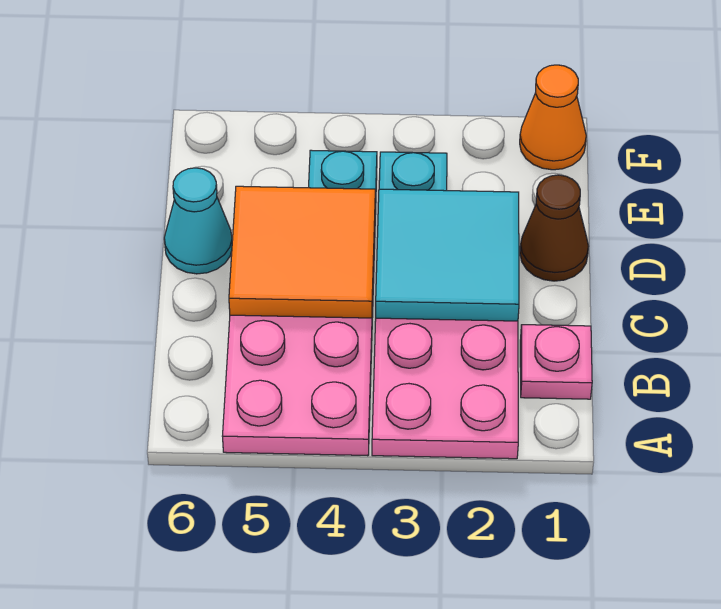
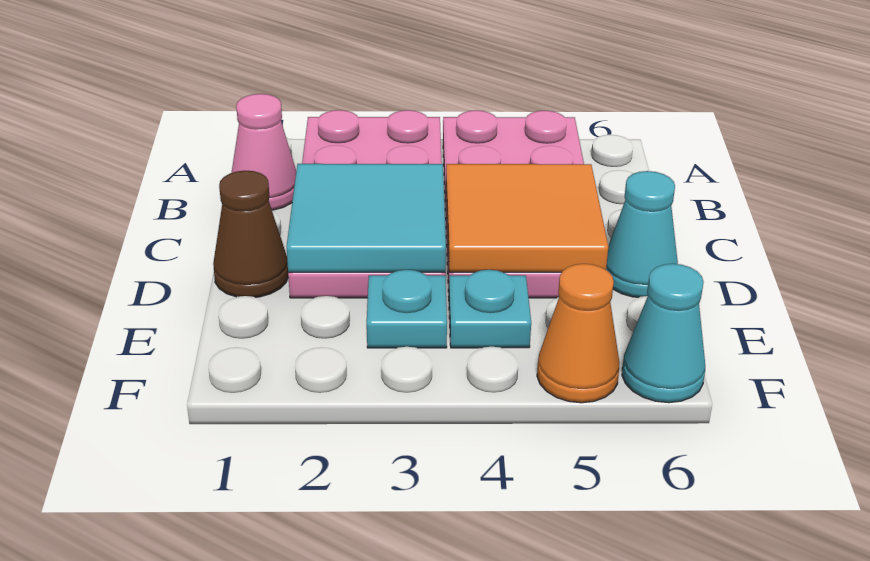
pink 1x1 plate [520,325,592,399] -> pink 1x1 cone [232,94,296,210]
orange 1x1 cone [520,65,586,170] -> orange 1x1 cone moved to [537,264,620,403]
none -> cyan 1x1 cone [622,264,705,403]

